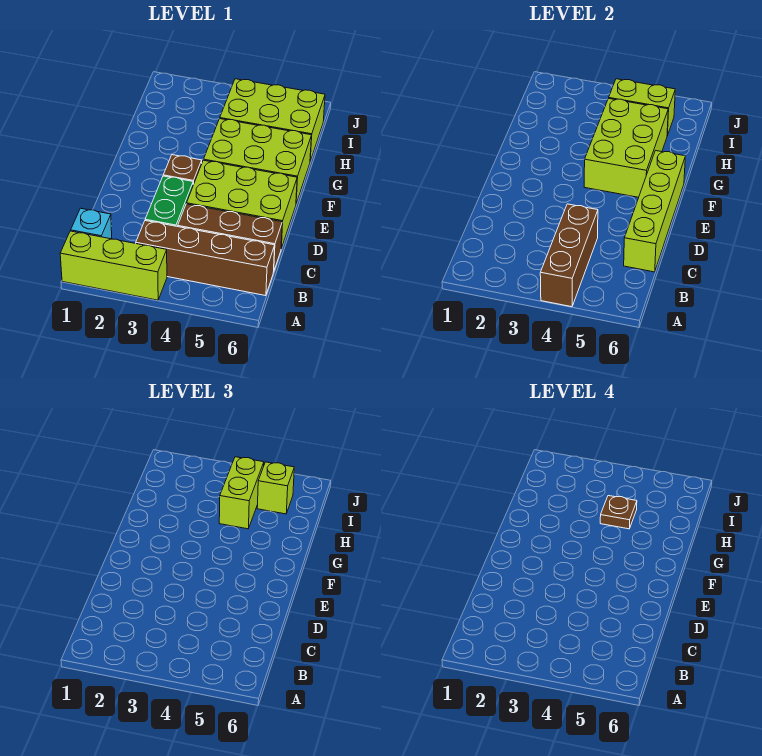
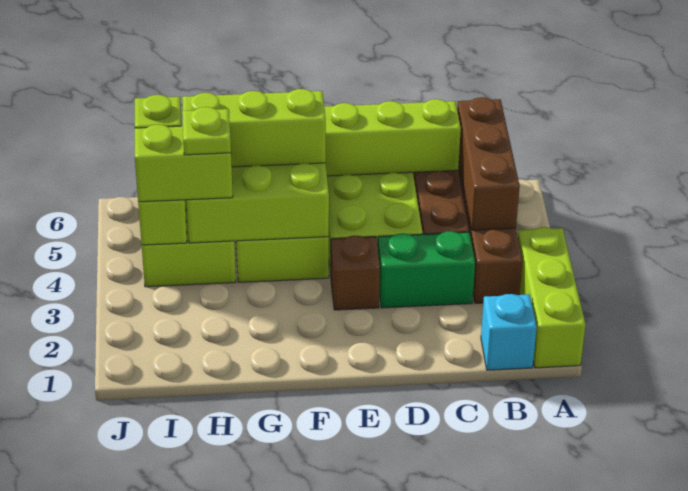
brown 1x3 brick [540,204,598,307] -> brown 1x3 brick turned to [457,97,520,230]
none -> lime 1x3 brick [182,89,326,167]
brown 1x1 plate [600,496,637,529] -> lime 1x1 plate [182,107,231,155]

